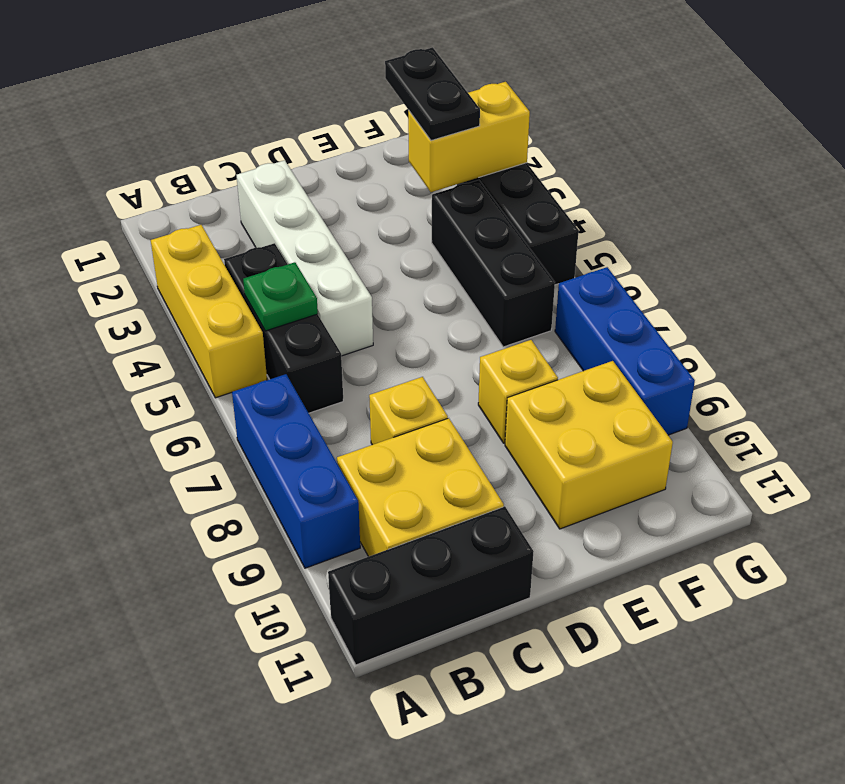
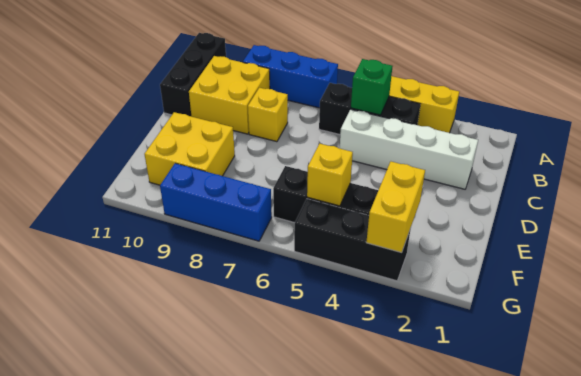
green 1x1 plate [243,262,318,331] -> green 1x1 brick [351,59,392,115]
yellow 1x1 brick [478,340,558,443] -> yellow 1x1 brick moved to [307,144,353,206]
black 1x2 plate [385,47,480,141] -> none

